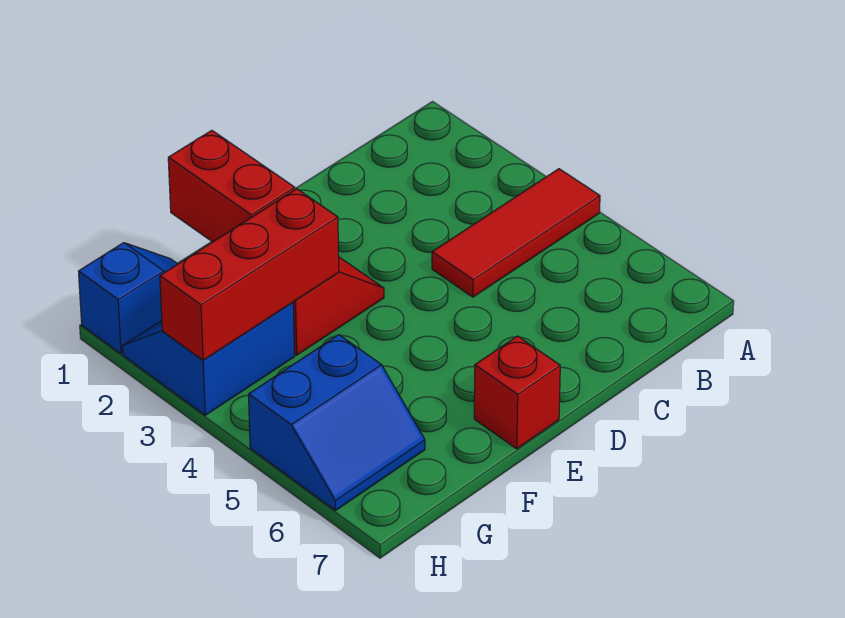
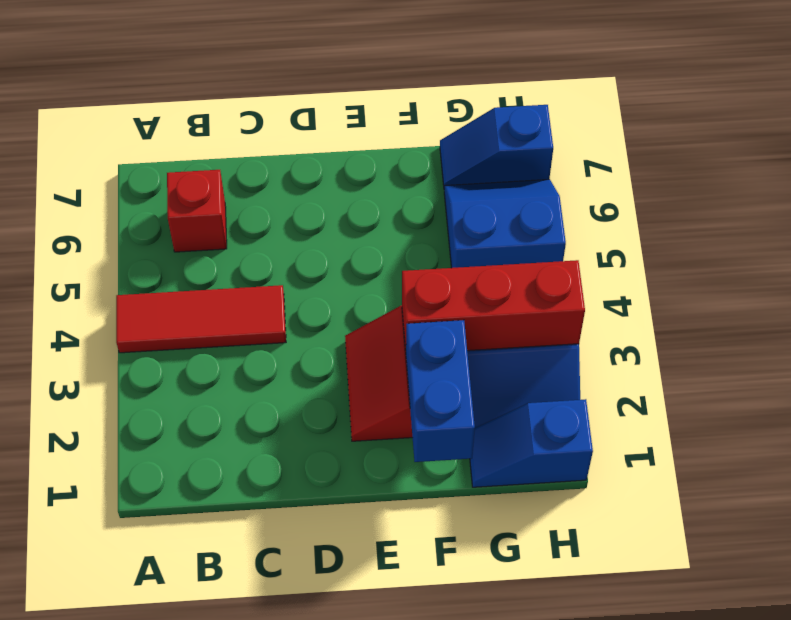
red 1x1 brick [474,336,560,449] -> red 1x1 brick moved to [167,170,227,252]
red 1x2 brick [168,130,295,242] -> blue 1x2 brick [406,320,475,462]
none -> blue 1x2 slope [440,105,553,186]

